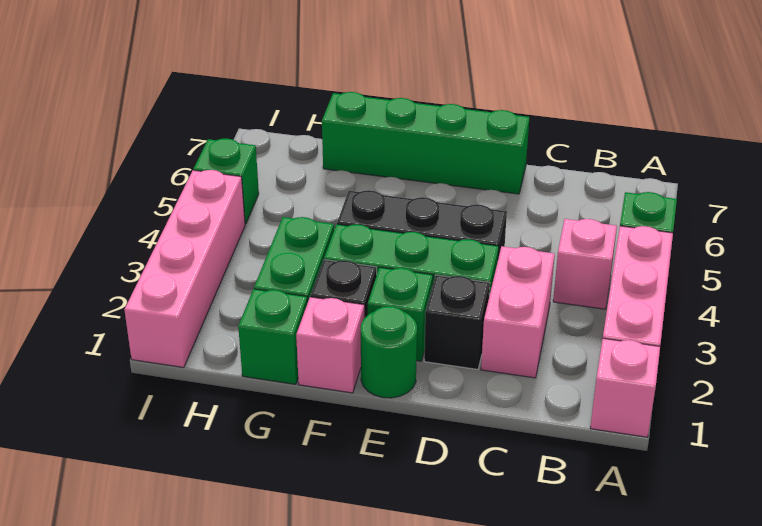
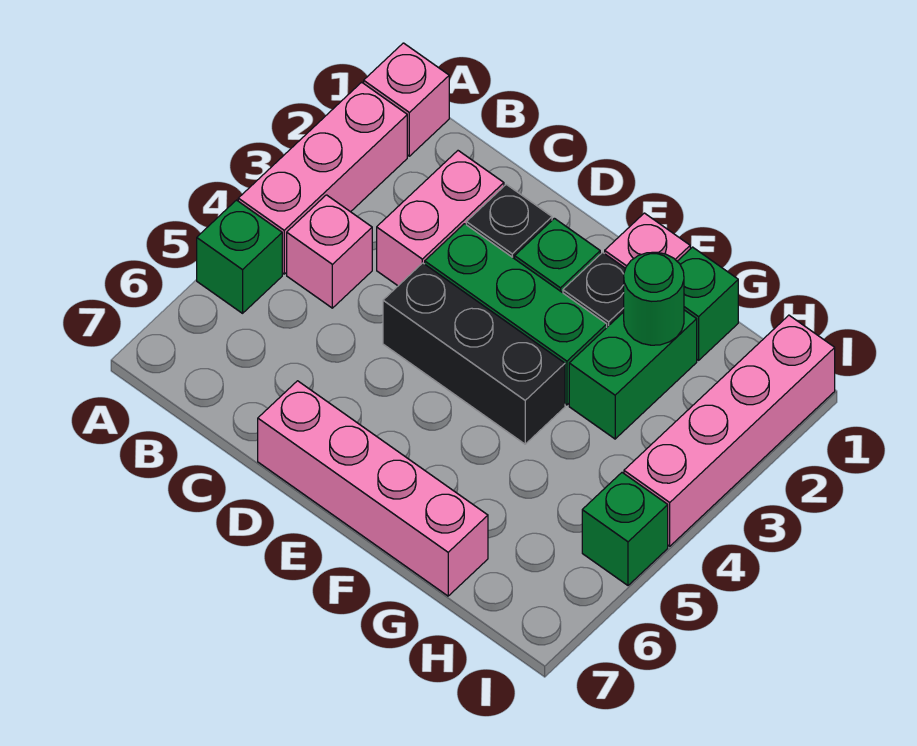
green 1x4 brick [322,92,529,194] -> pink 1x4 brick [258,381,488,596]
green 1x1 round brick [361,306,417,398] -> green 1x1 round brick moved to [624,252,684,345]

